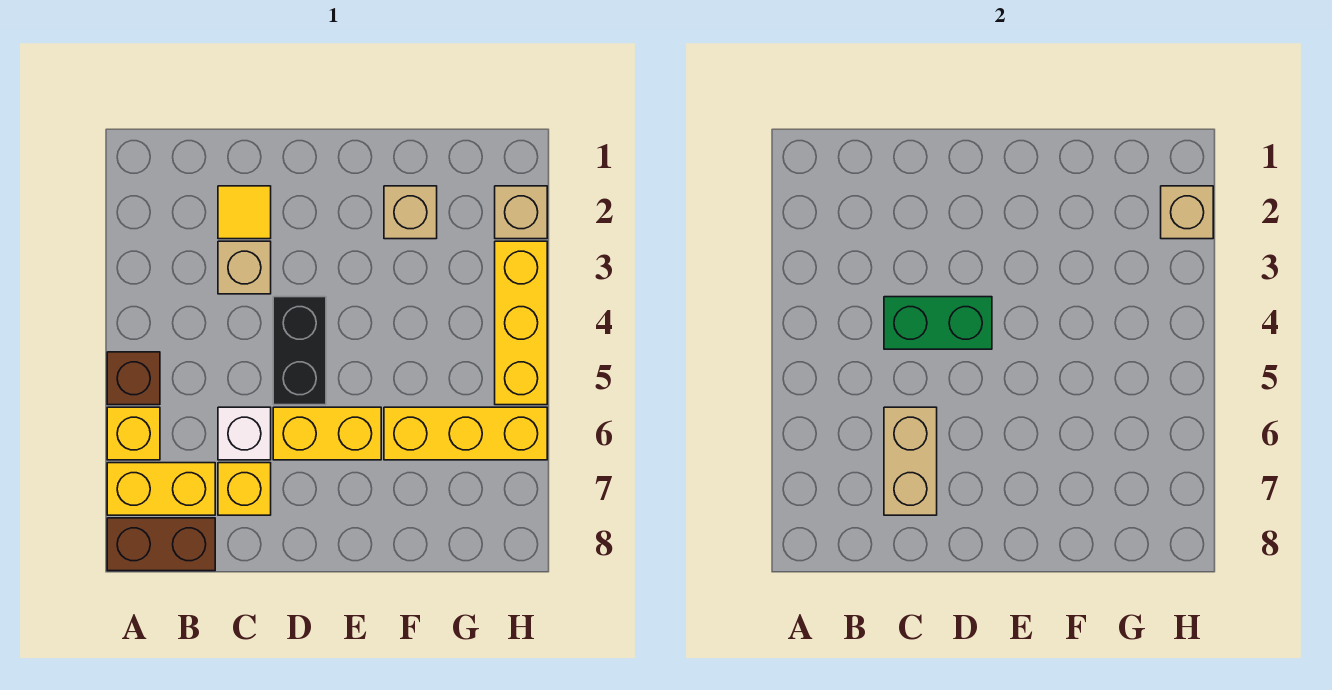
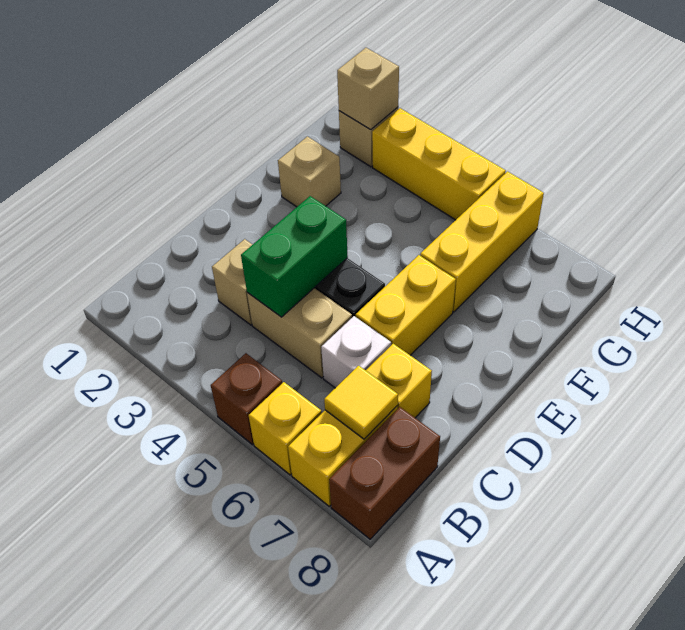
yellow 1x1 tile [218,186,271,239] -> yellow 1x1 tile moved to [324,366,398,439]
tan 1x2 brick [884,407,937,515] -> tan 1x2 brick moved to [247,288,352,378]

